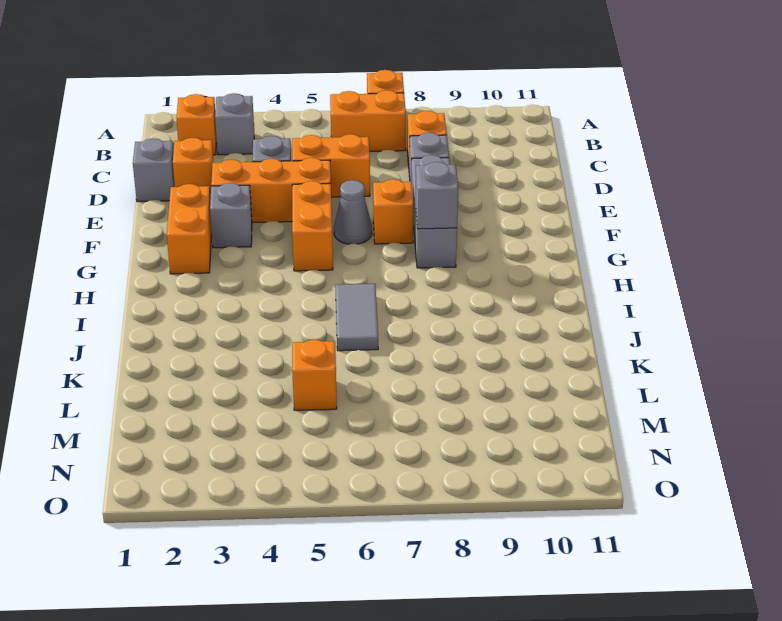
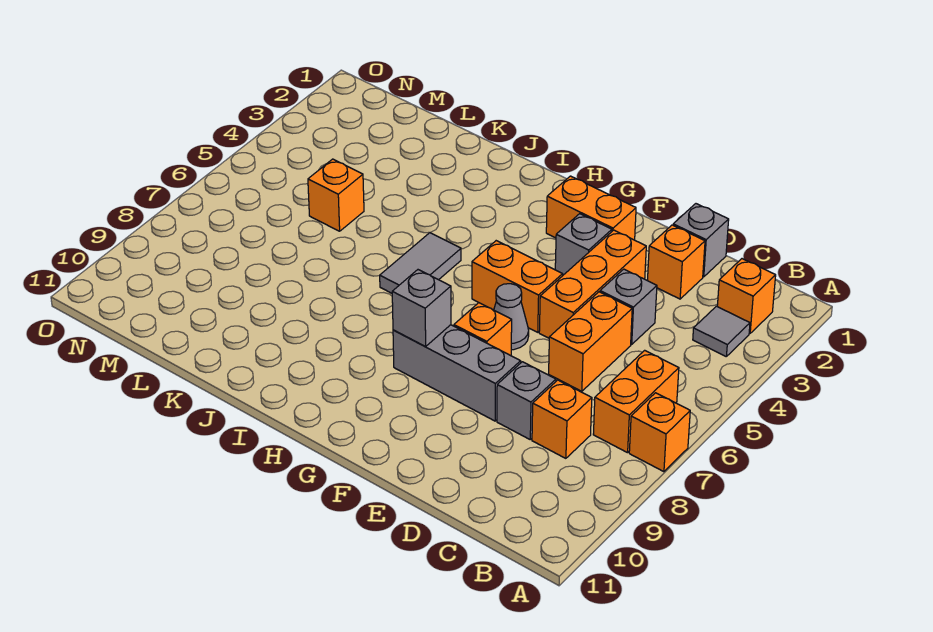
grey 1x1 brick [215,93,254,155] -> grey 1x1 tile [693,306,750,356]
grey 1x2 tile [335,284,378,351] -> grey 1x2 tile turned to [380,233,461,293]

